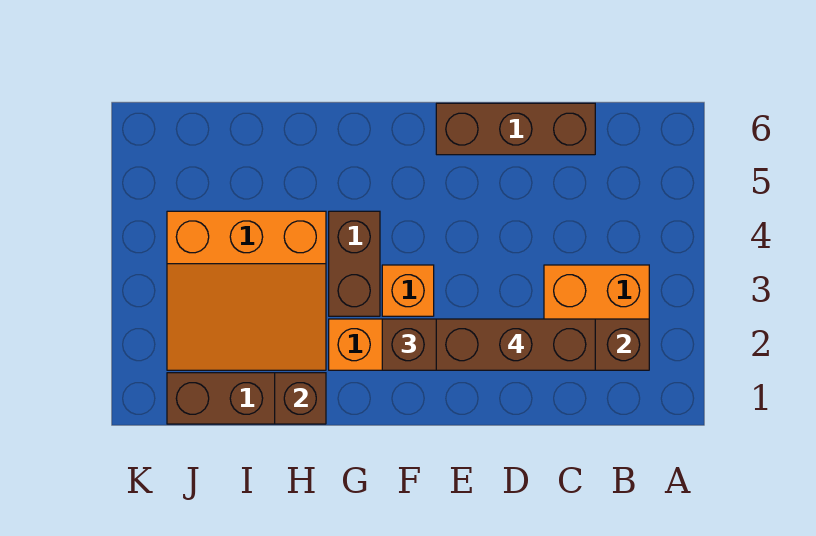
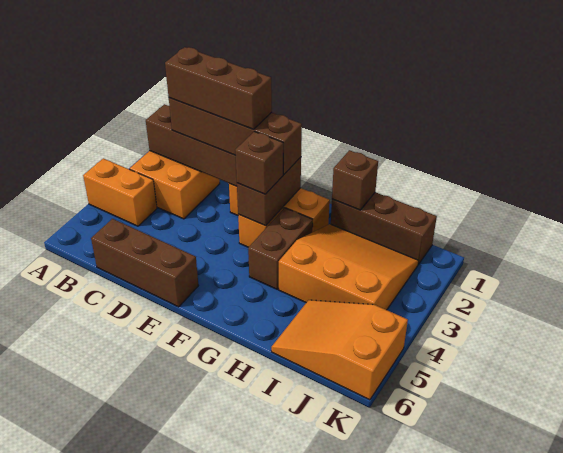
none -> orange 1x2 brick [83,158,157,226]
none -> brown 1x2 brick [237,157,301,226]
none -> brown 1x1 brick [235,131,283,194]
none -> orange 2x3 slope [271,300,408,400]

